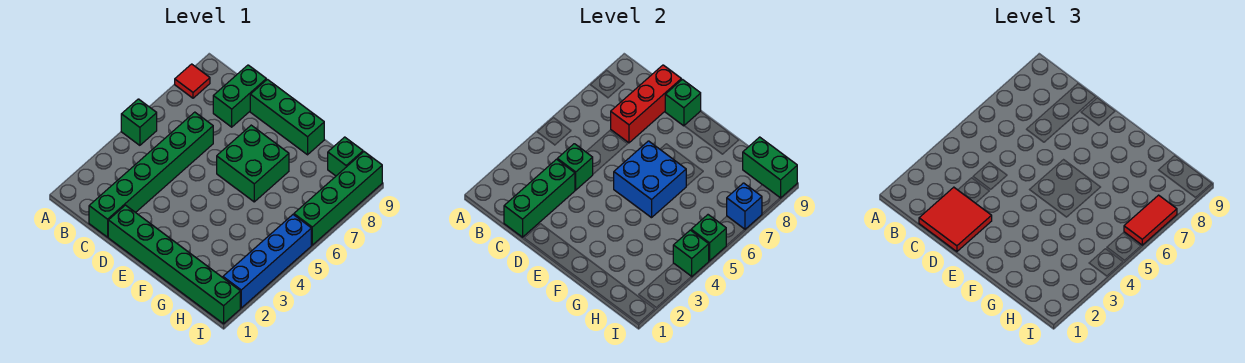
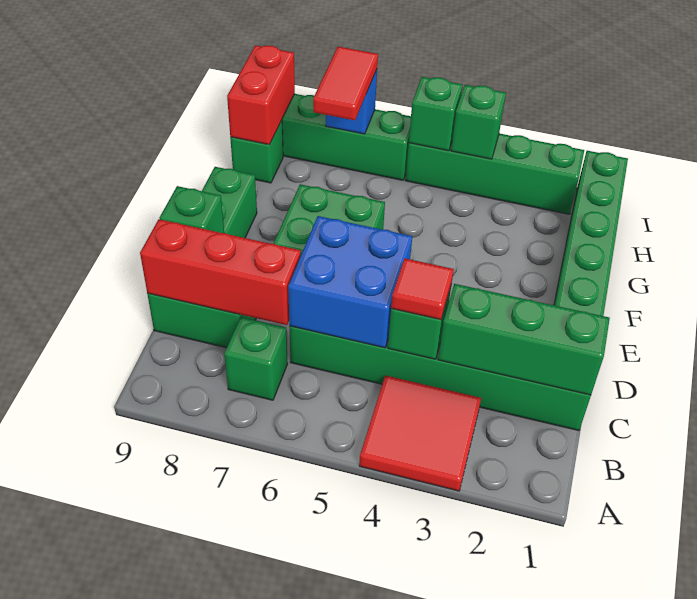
green 1x1 brick [121,99,157,145] -> green 1x1 brick moved to [224,317,288,400]
red 1x1 tile [175,64,210,98] -> red 1x1 tile moved to [391,258,454,319]
red 2x2 tile [919,187,992,252] -> red 2x2 tile moved to [359,375,481,491]
blue 2x2 brick [614,141,686,218] -> blue 2x2 brick moved to [288,216,412,348]
green 1x2 brick [743,137,797,198] -> red 1x2 brick [227,45,295,145]
blue 1x4 brick [223,215,311,308] -> green 1x4 brick [405,134,584,214]
red 1x2 tile [1124,195,1177,245] -> red 1x2 tile turned to [313,47,378,120]

